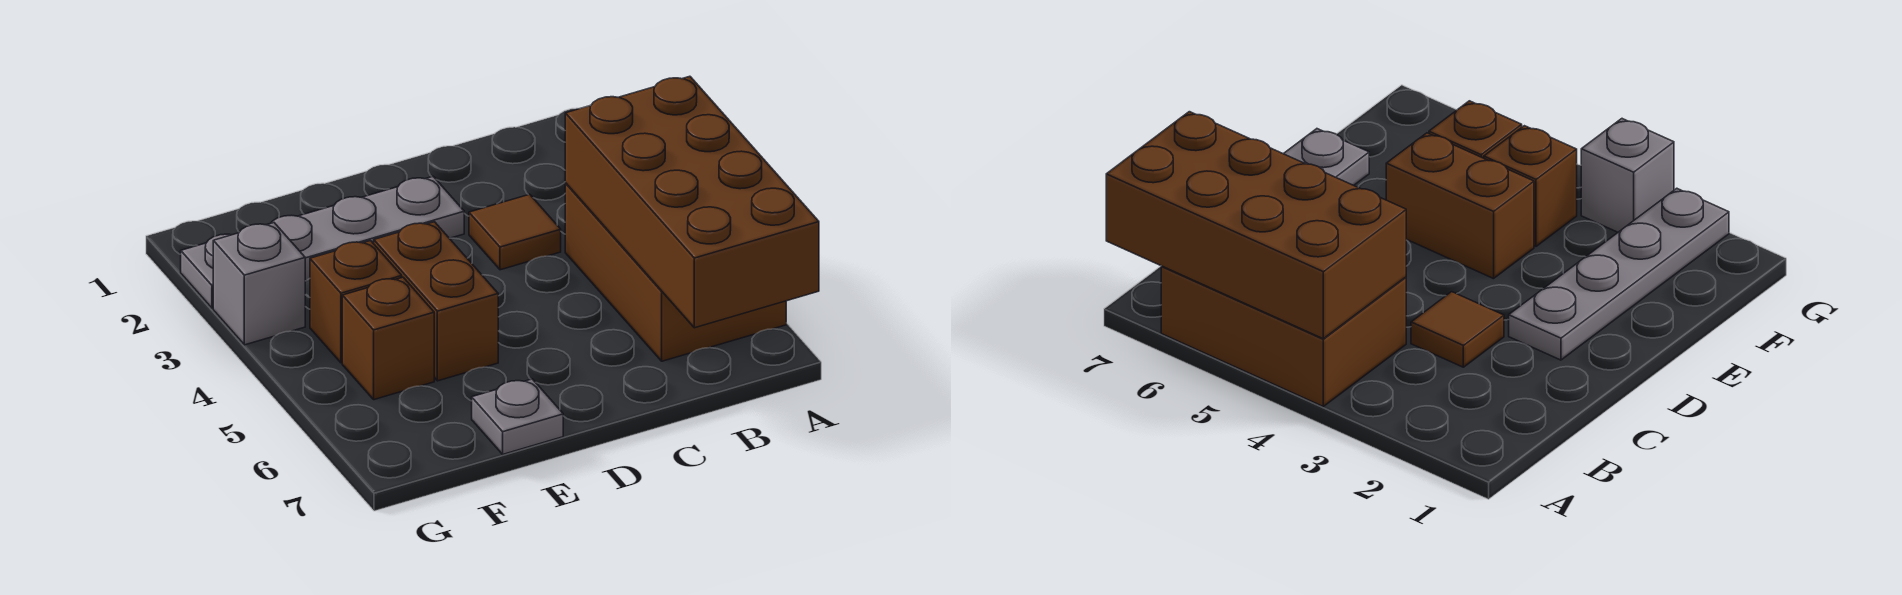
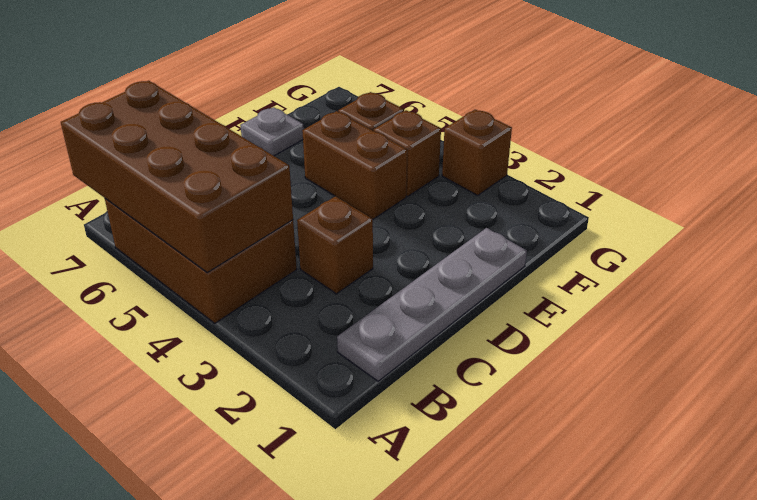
brown 1x1 tile [469,194,561,270] -> brown 1x1 brick [297,196,373,294]
grey 1x4 plate [181,177,464,308] -> grey 1x4 plate moved to [337,228,527,381]
grey 1x1 brick [213,223,305,345] -> brown 1x1 brick [442,110,512,195]

